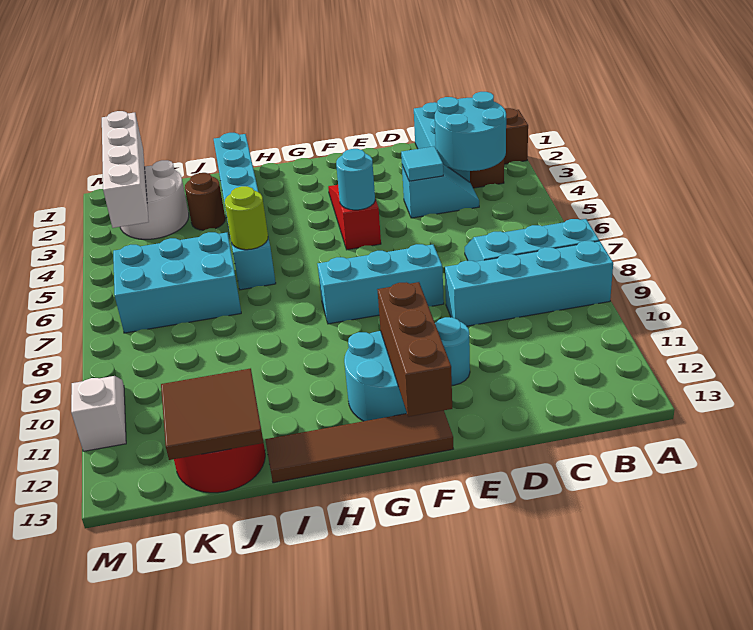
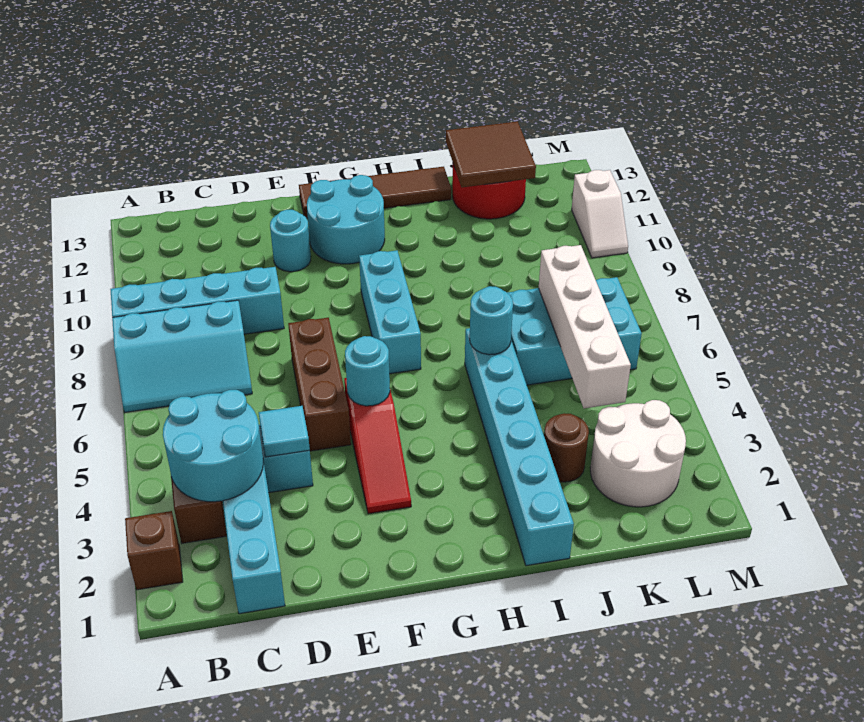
cyan 1x3 brick [318,244,444,324] -> cyan 1x3 brick turned to [359,250,421,374]
brown 1x3 brick [377,282,452,417] -> brown 1x3 brick moved to [288,318,351,451]
lime 1x1 round brick [225,186,268,250] -> cyan 1x1 round brick [470,286,513,355]
white 1x4 brick [102,111,149,228] -> white 1x4 brick moved to [539,245,631,408]

